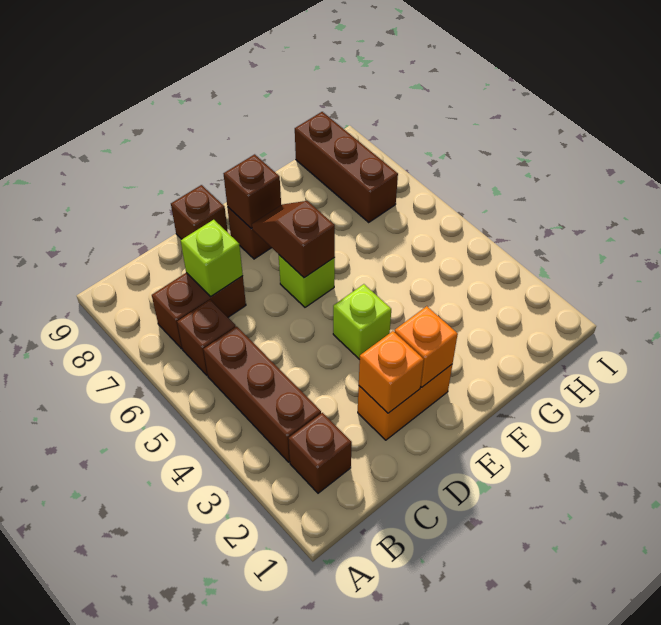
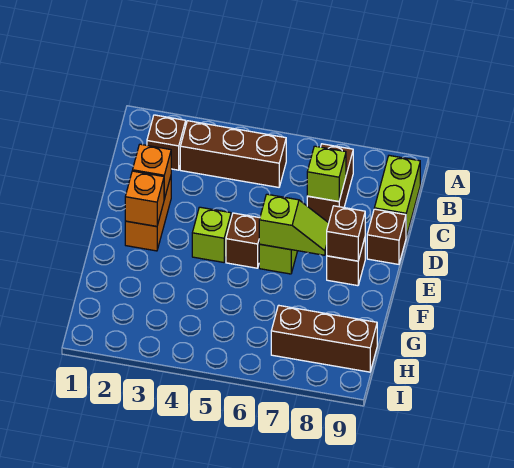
brown 1x1 brick [177,300,236,375] -> brown 1x1 brick moved to [226,213,260,268]
none -> lime 1x2 brick [374,155,420,237]
brown 1x2 slope [252,201,335,278] -> lime 1x2 slope [259,194,329,255]

